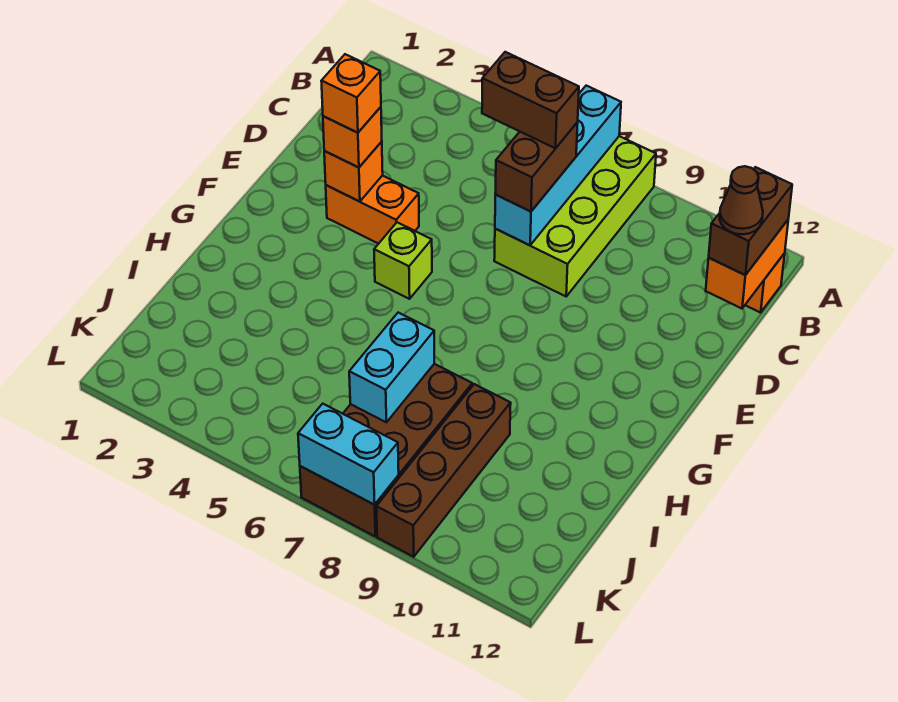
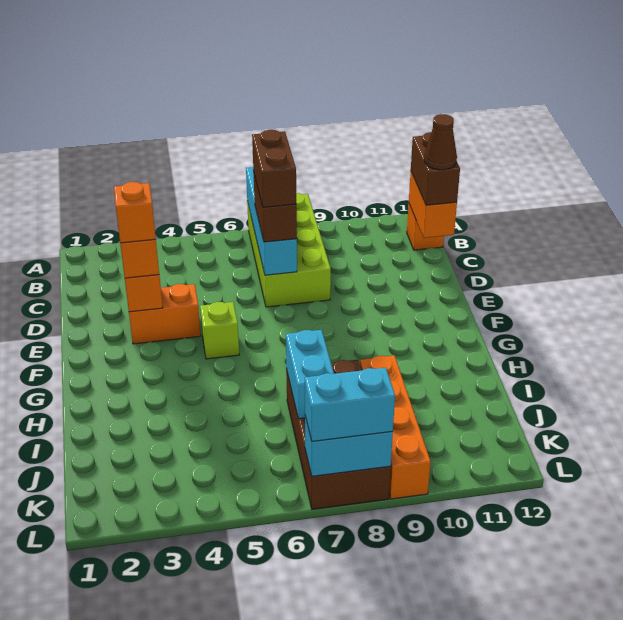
brown 1x2 brick [482,52,579,148] -> brown 1x2 brick turned to [252,130,296,207]
brown 1x4 brick [376,384,511,557] -> orange 1x4 brick [360,355,431,499]
none -> cyan 1x2 brick [305,368,395,442]

